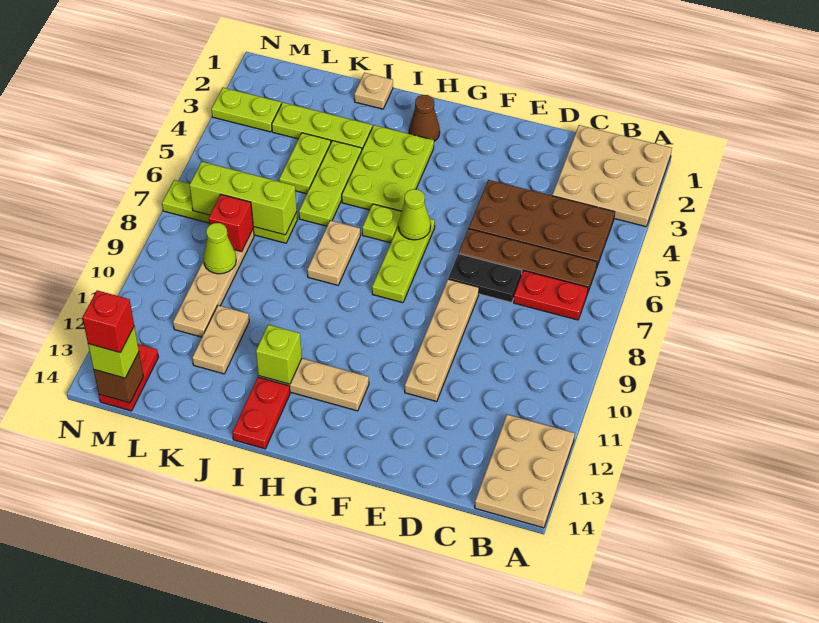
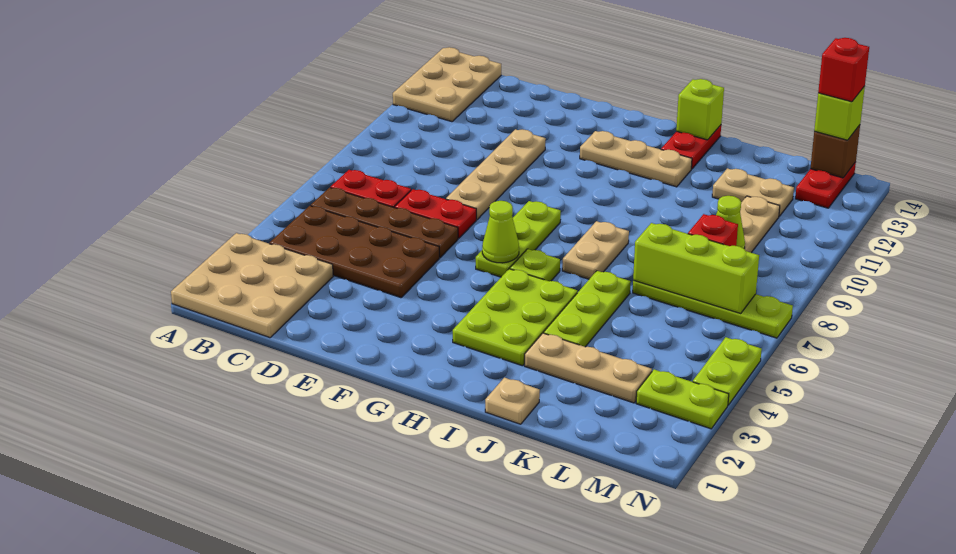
black 1x2 plate [448,254,522,303] -> red 1x2 plate [395,189,476,238]
brown 1x1 cone [409,95,440,141] -> none
lime 1x1 brick [256,325,302,384] -> lime 1x1 brick moved to [676,79,724,140]
lime 1x3 plate [272,103,372,149] -> tan 1x3 plate [525,333,652,403]
lime 1x2 plate [279,133,331,194] -> lime 1x2 plate moved to [693,337,762,405]
tan 1x2 plate [192,305,249,374] -> tan 1x2 plate turned to [712,168,794,216]

